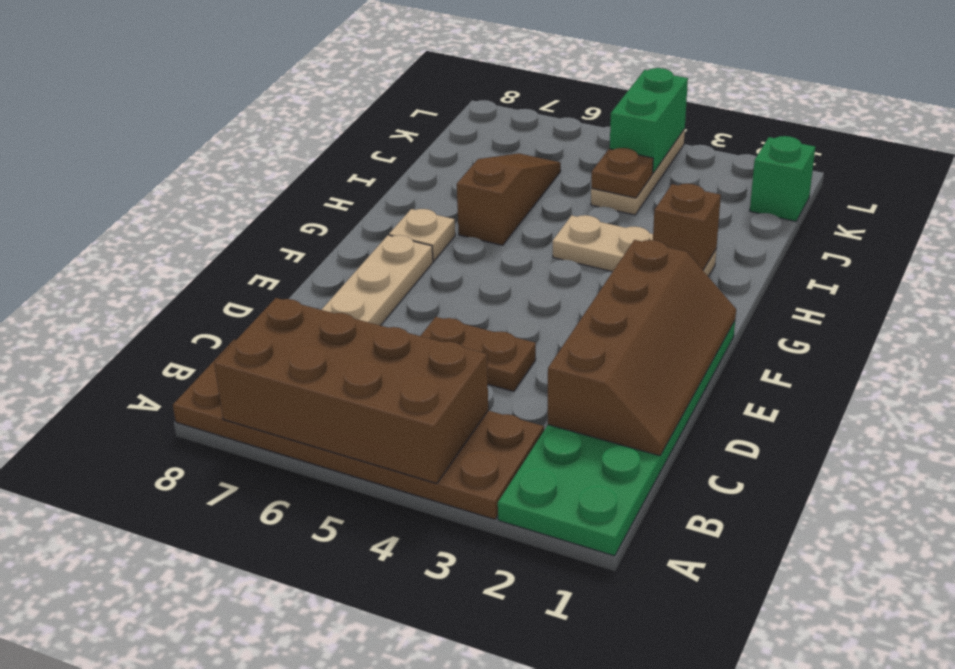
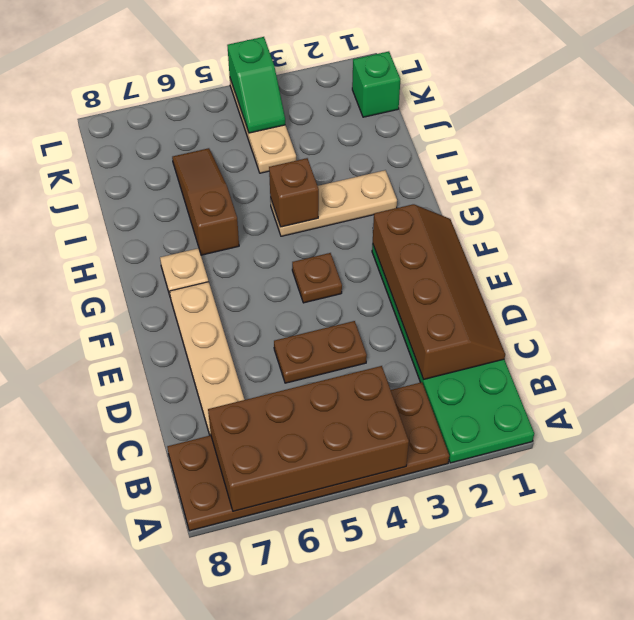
brown 1x1 brick [653,184,721,270] -> brown 1x1 brick moved to [269,158,319,227]
brown 1x1 plate [591,148,653,198] -> brown 1x1 plate moved to [292,253,342,303]
green 1x2 brick [610,68,688,173] -> green 1x2 slope [227,37,285,133]

